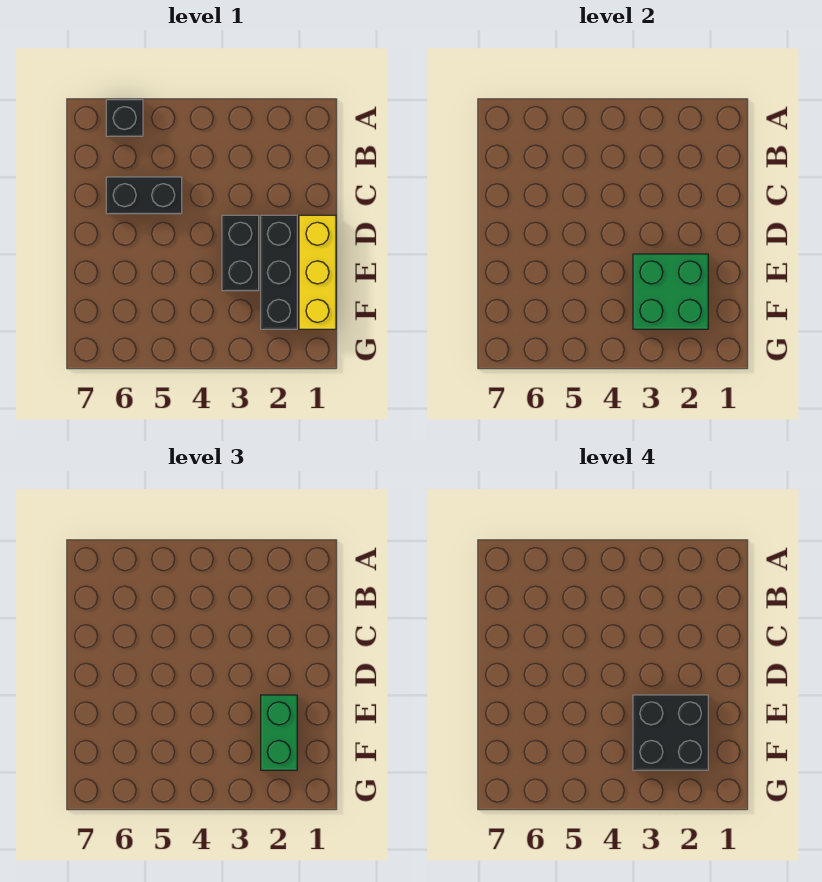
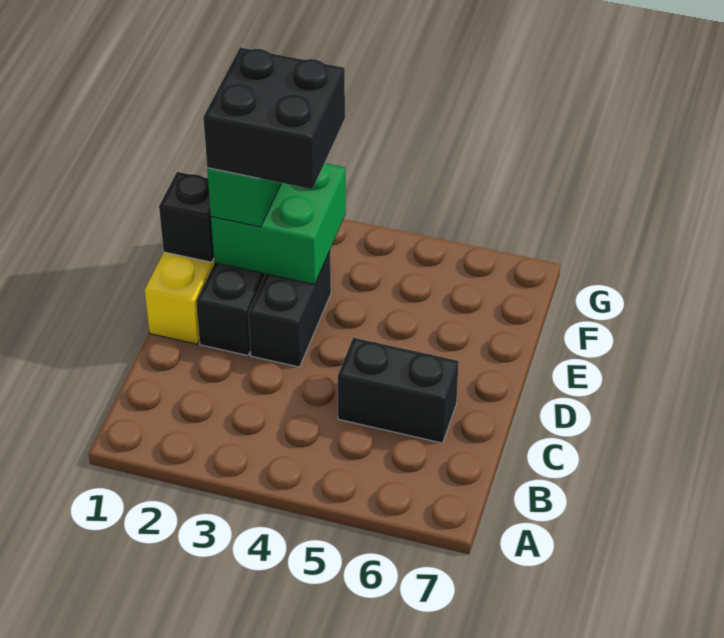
black 1x1 brick [106,100,143,136] -> black 1x1 brick moved to [159,172,214,262]

